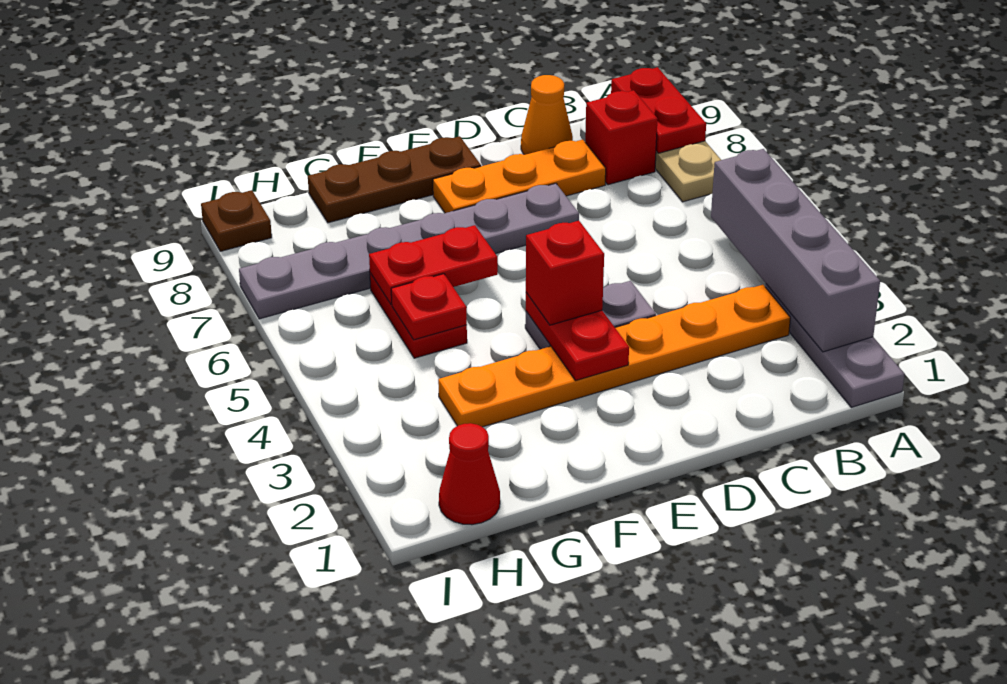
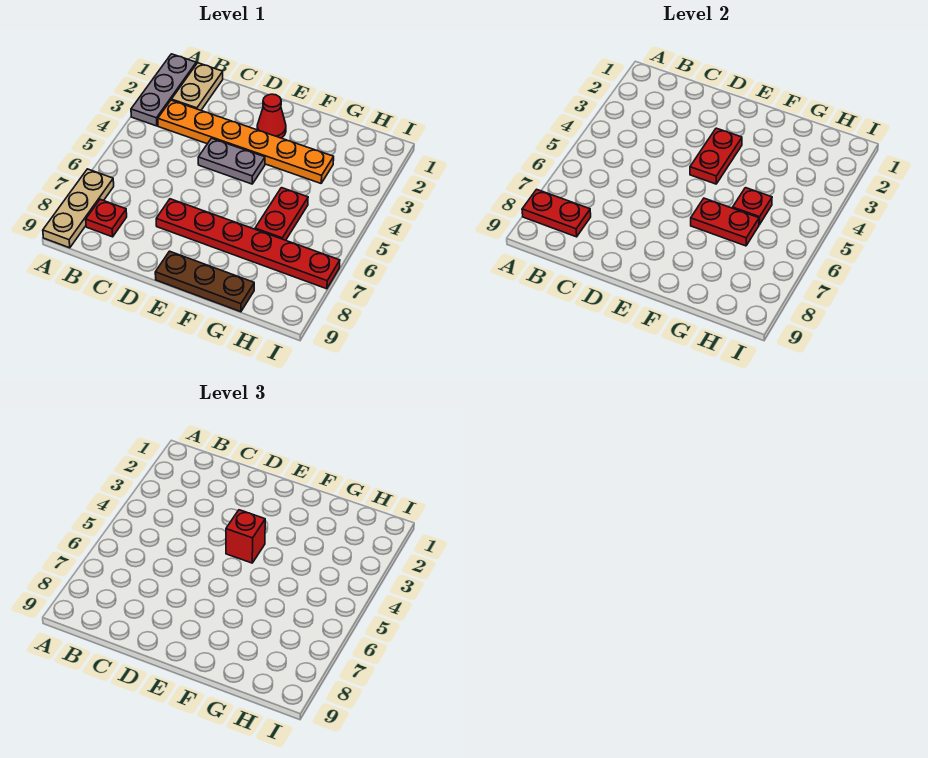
grey 1x4 brick [711,149,880,352] -> none
red 1x2 plate [611,67,706,153] -> red 1x2 plate turned to [522,189,591,237]
none -> tan 1x2 plate [171,63,223,110]
red 1x1 brick [585,90,658,185] -> red 1x1 plate [86,199,127,237]
orange 1x3 plate [433,140,606,213] -> none
orange 1x1 cone [521,75,573,155] -> none
grey 1x6 plate [239,183,579,319] -> red 1x6 plate [156,199,340,289]
red 1x1 cone [439,423,500,525] -> red 1x1 cone moved to [257,94,286,138]
brown 1x1 plate [201,190,272,251] -> none

